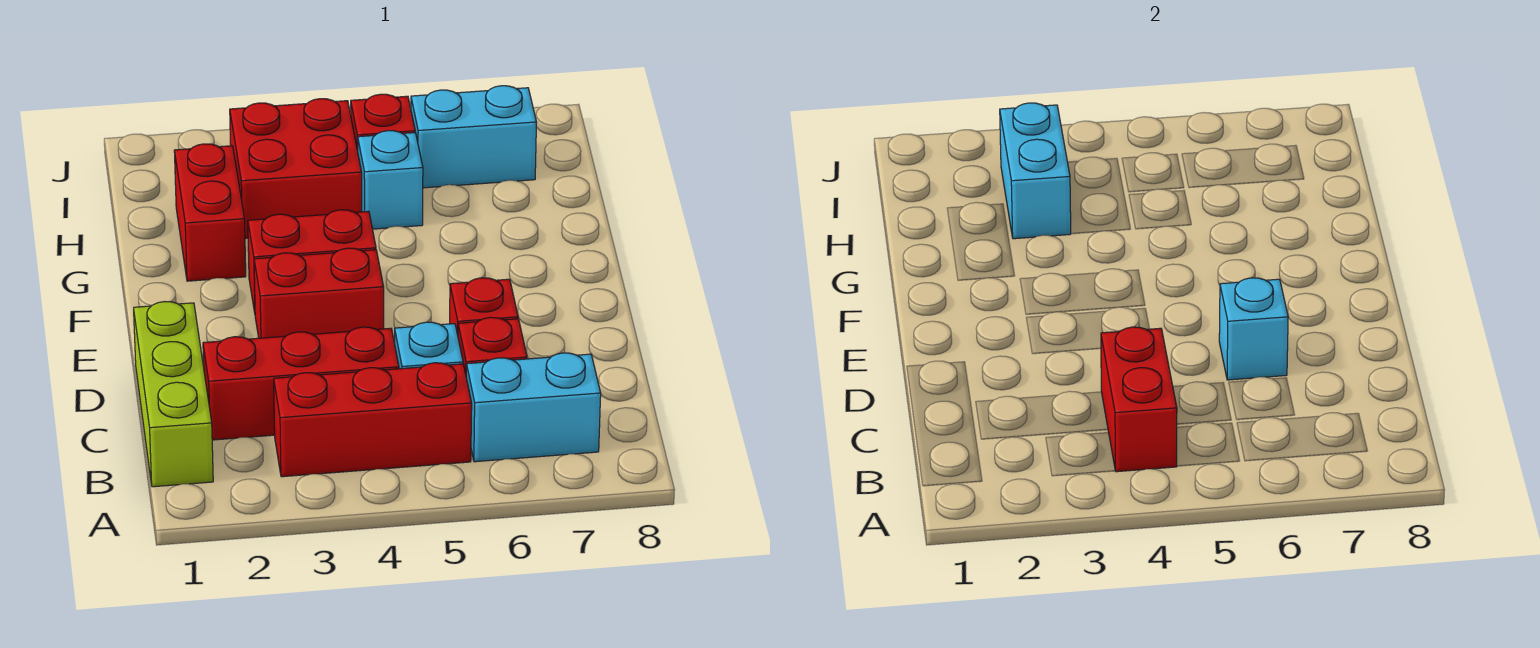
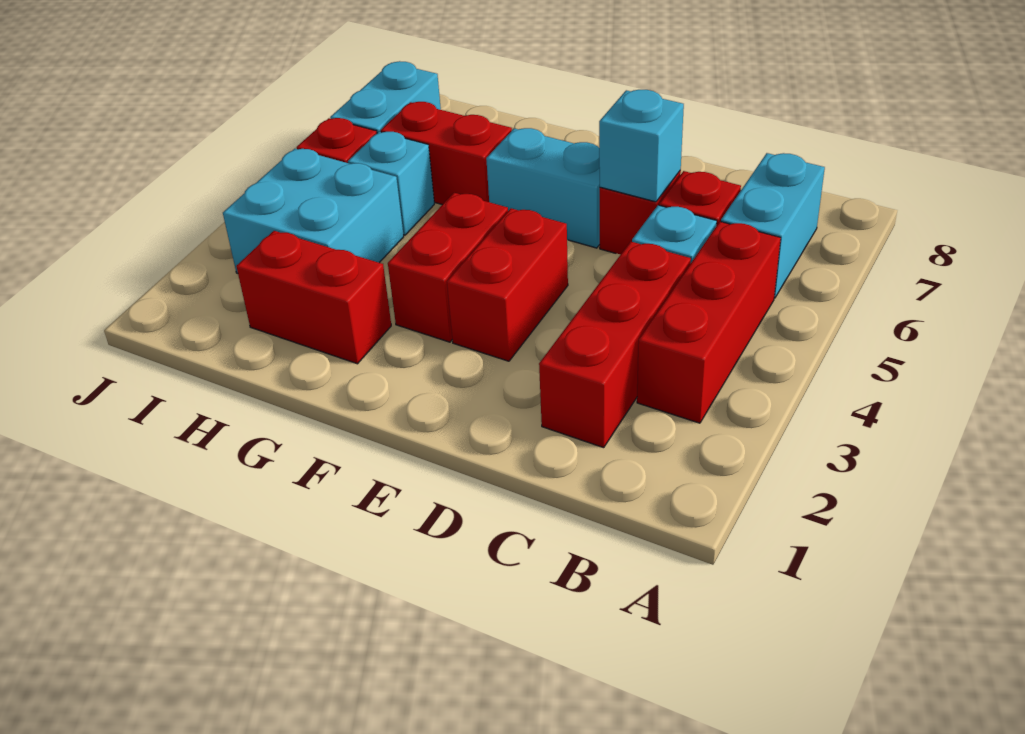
lime 1x3 brick [134,302,213,487] -> none
red 1x2 brick [1101,327,1177,472] -> red 1x2 brick moved to [381,102,512,205]
red 2x2 brick [230,99,362,239] -> cyan 2x2 brick [223,149,404,273]
cyan 1x2 brick [1000,103,1071,239] -> cyan 1x2 brick moved to [486,128,600,248]

